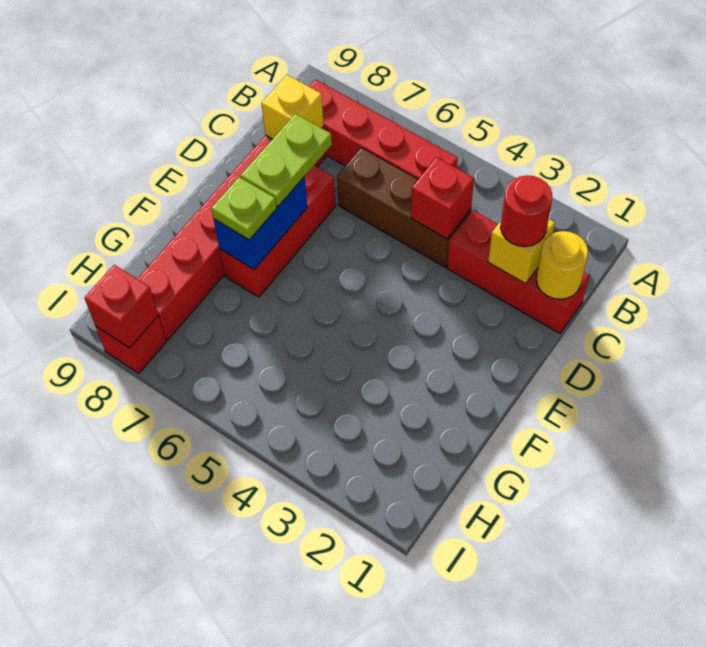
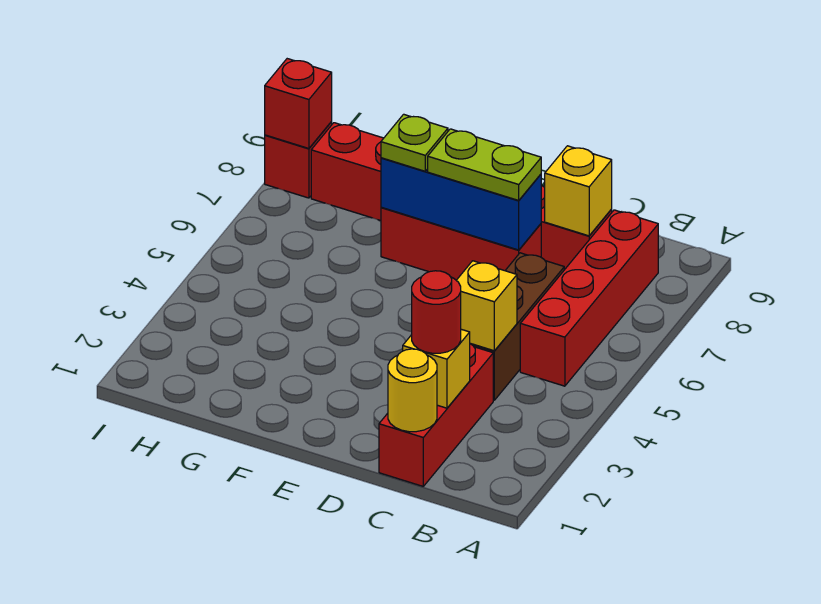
red 1x1 brick [411,157,474,239] -> yellow 1x1 brick [456,261,517,351]
blue 1x2 brick [214,177,308,269] -> blue 1x3 brick [381,158,541,250]

